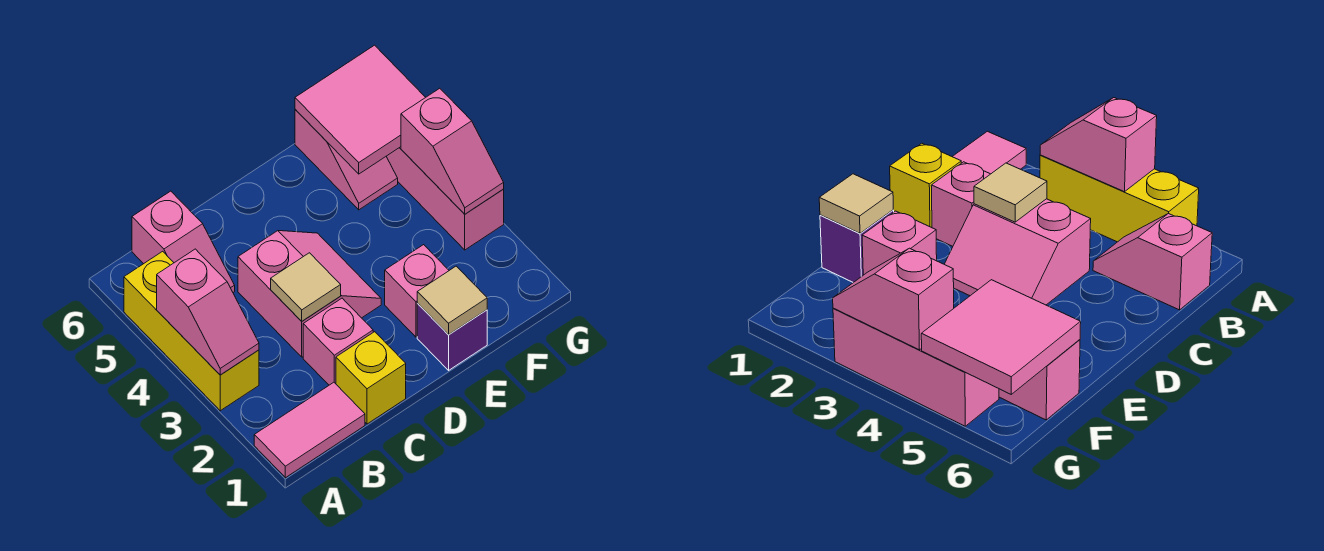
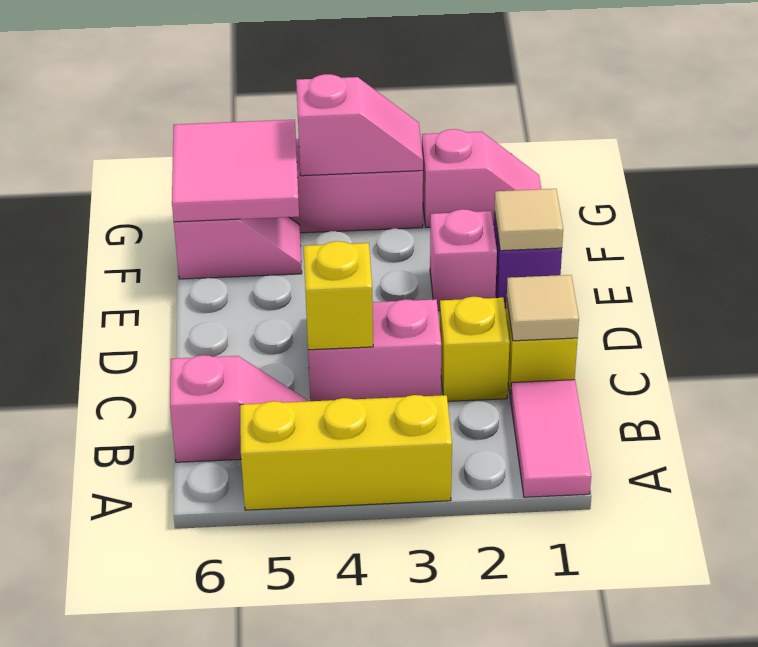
pink 1x2 slope [157,249,259,375] -> pink 1x2 slope moved to [422,129,541,228]
pink 1x1 brick [303,298,373,385] -> yellow 1x1 brick [440,297,510,401]
tan 1x1 tile [271,253,341,321] -> tan 1x1 tile moved to [507,275,579,341]
none -> yellow 1x1 brick [304,241,373,350]

